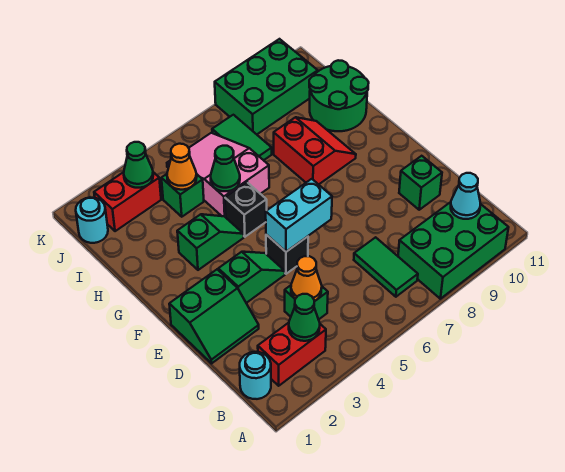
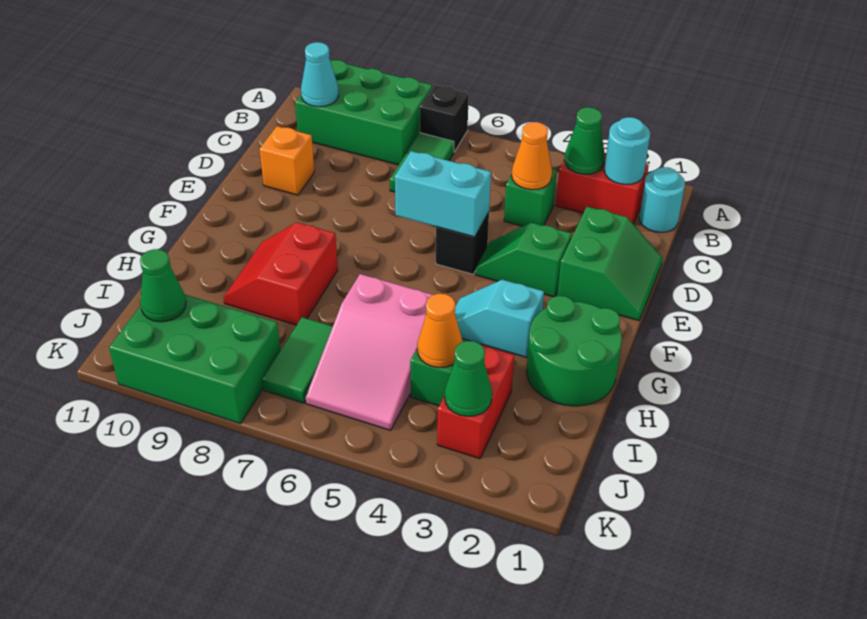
green 2x2 slope [169,269,259,363] -> green 2x2 slope turned to [557,207,663,321]
green 1x1 brick [399,156,442,210] -> orange 1x1 brick [260,126,314,195]
green 1x2 slope [177,214,244,270] -> cyan 1x2 slope [455,280,544,357]
black 1x1 brick [225,182,267,237] -> black 1x1 brick moved to [420,85,469,152]
green 1x1 cone [211,146,240,191] -> green 1x1 cone moved to [140,249,186,322]
green 2x2 round brick [309,60,369,131] -> green 2x2 round brick moved to [527,296,622,406]
cyan 1x1 round brick [76,198,108,243] -> cyan 1x1 round brick moved to [604,117,650,185]
red 1x2 brick [94,172,161,231] -> red 1x2 brick turned to [437,345,514,459]

